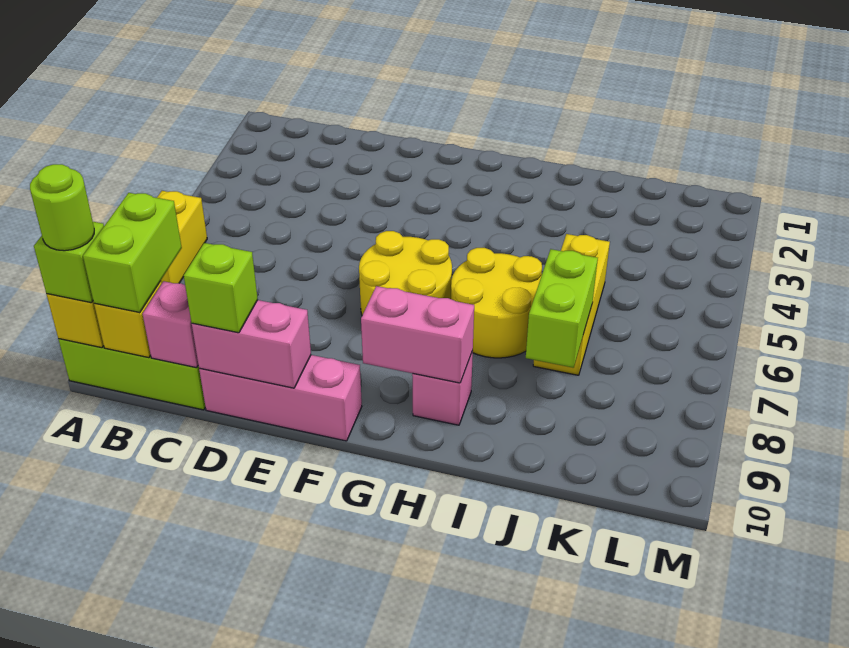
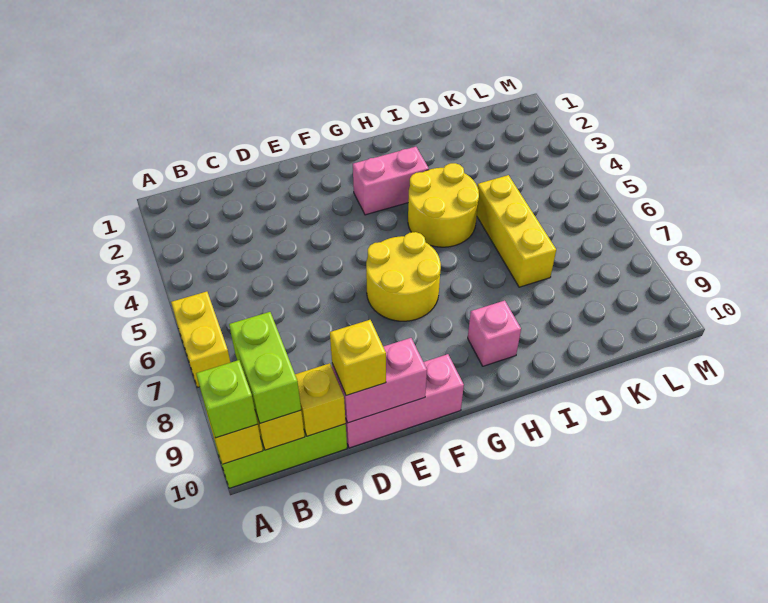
lime 1x1 round brick [30,164,94,251] -> none
pink 1x1 brick [143,281,198,368] -> yellow 1x1 brick [295,363,346,436]
lime 1x1 brick [184,243,258,333] -> yellow 1x1 brick [330,320,386,396]
pink 1x2 brick [361,286,474,383] -> pink 1x2 brick moved to [353,147,429,215]
yellow 2x2 round brick [451,248,542,358] -> yellow 2x2 round brick moved to [408,163,479,247]
lime 1x2 brick [526,249,598,368] -> none

